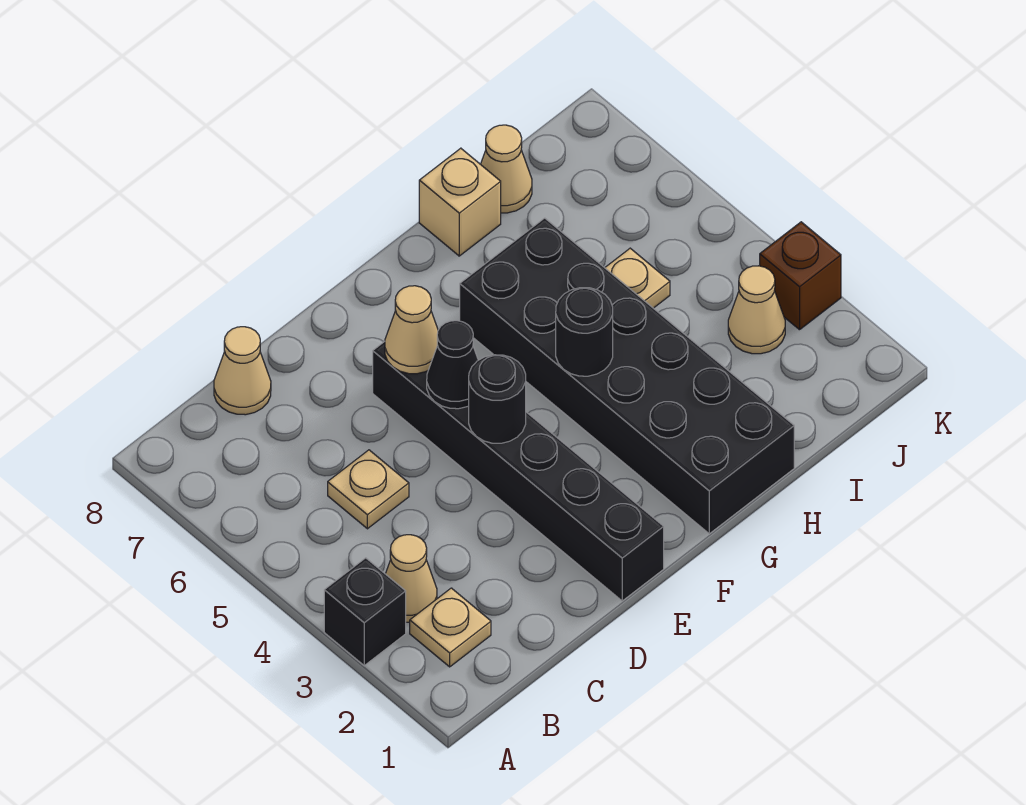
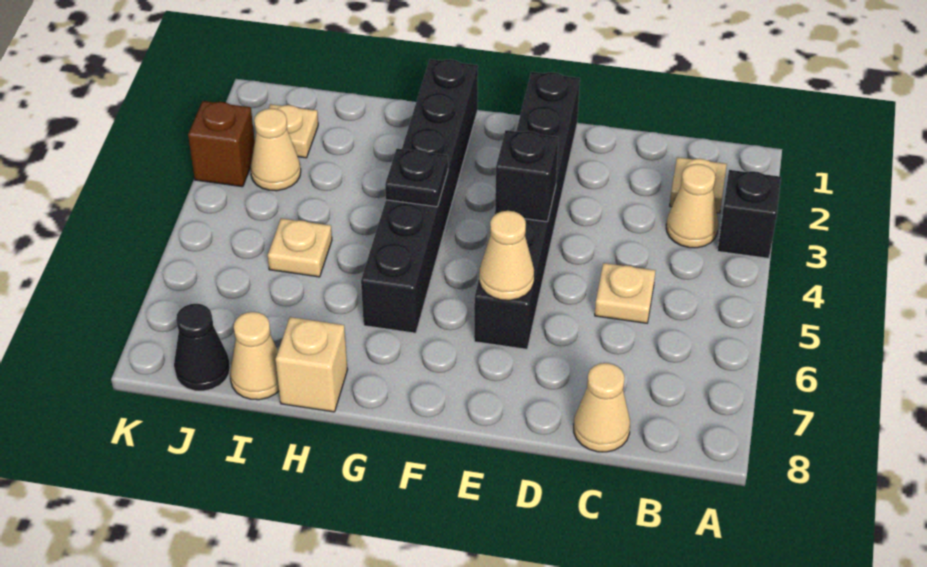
black 1x1 round brick [469,355,526,443] -> black 1x1 brick [495,130,558,222]
black 1x1 cone [427,321,478,409] -> black 1x1 cone moved to [174,304,230,391]
black 2x6 brick [460,218,794,534] -> black 1x6 brick [361,59,478,333]
black 1x1 round brick [556,288,613,376] -> black 1x1 plate [385,149,448,207]
none -> tan 1x1 plate [269,104,318,158]

